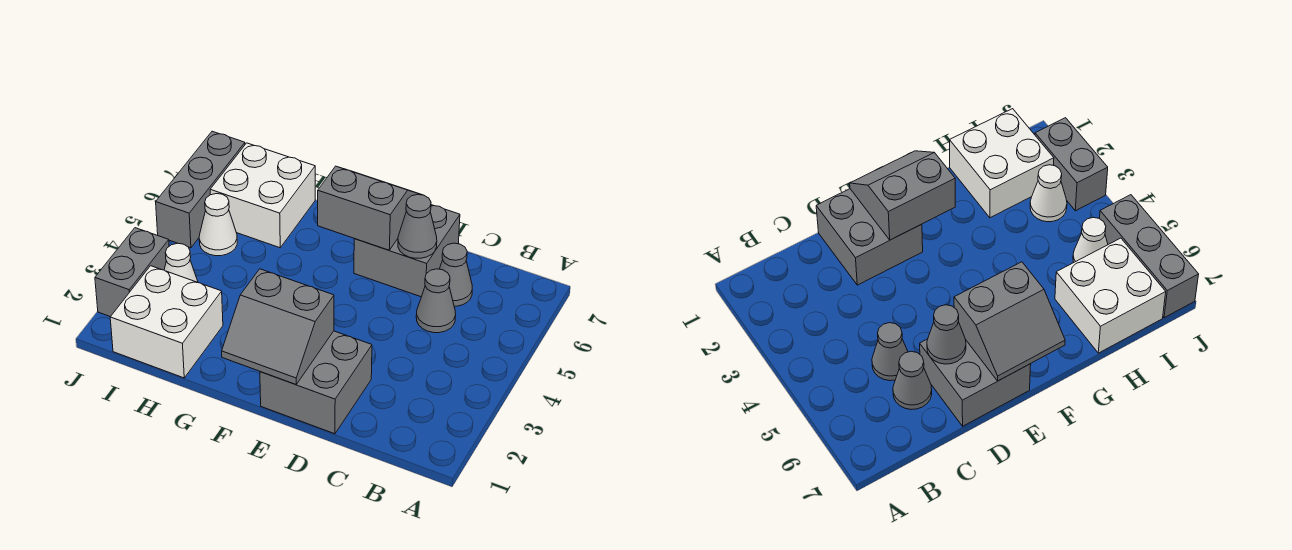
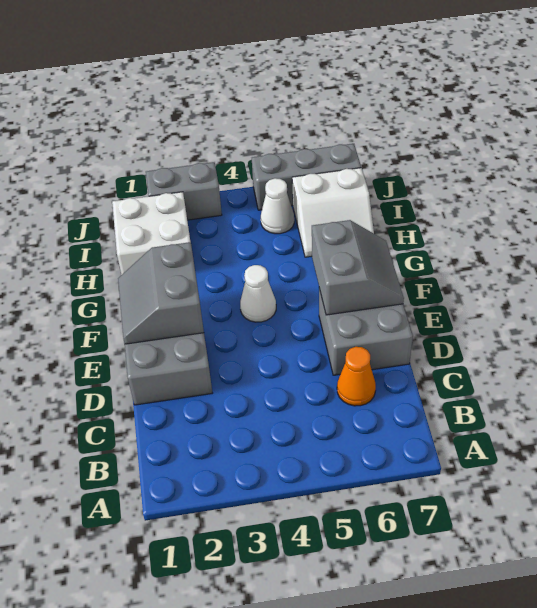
grey 1x1 cone [416,269,456,333] -> none
grey 1x1 cone [440,243,472,306] -> orange 1x1 cone [337,347,376,406]
grey 1x1 cone [398,194,437,258] -> none
white 2x2 brick [210,143,315,248] -> white 2x2 slope [292,168,374,257]
white 1x1 cone [164,243,198,283] -> white 1x1 cone moved to [240,265,276,322]

